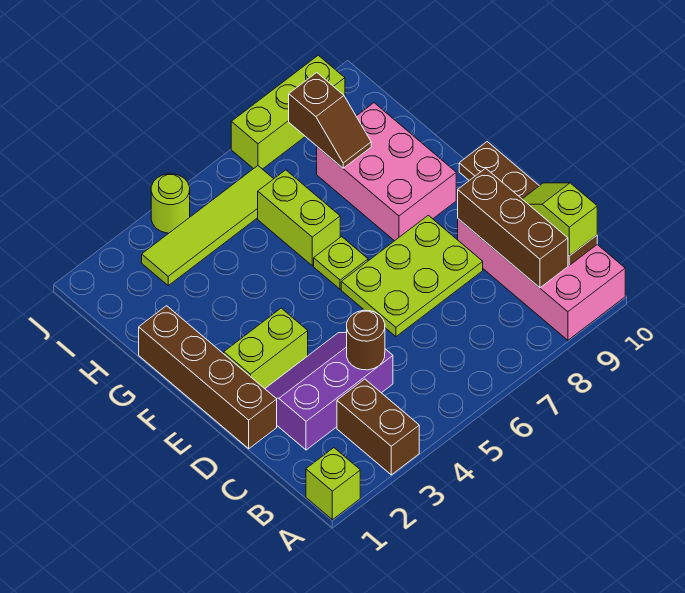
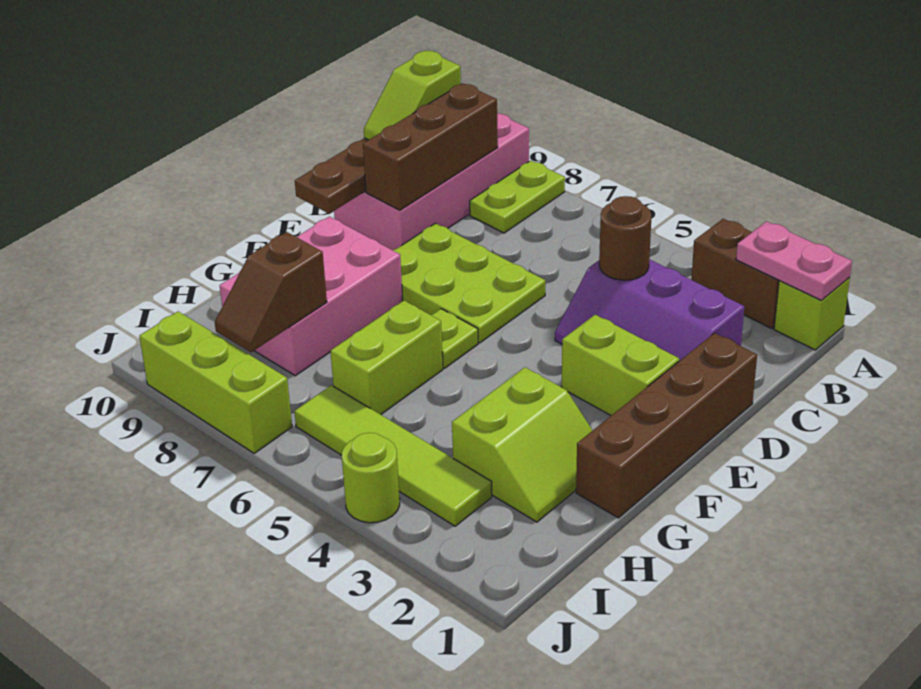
none -> pink 1x2 plate [736,221,852,300]
brown 1x2 brick [337,379,419,475] -> brown 1x2 brick turned to [691,219,779,328]
none -> lime 1x2 plate [470,161,565,233]
none -> lime 2x2 slope [452,367,593,522]
brown 1x2 slope [289,73,371,168] -> brown 1x2 slope turned to [215,232,327,352]

